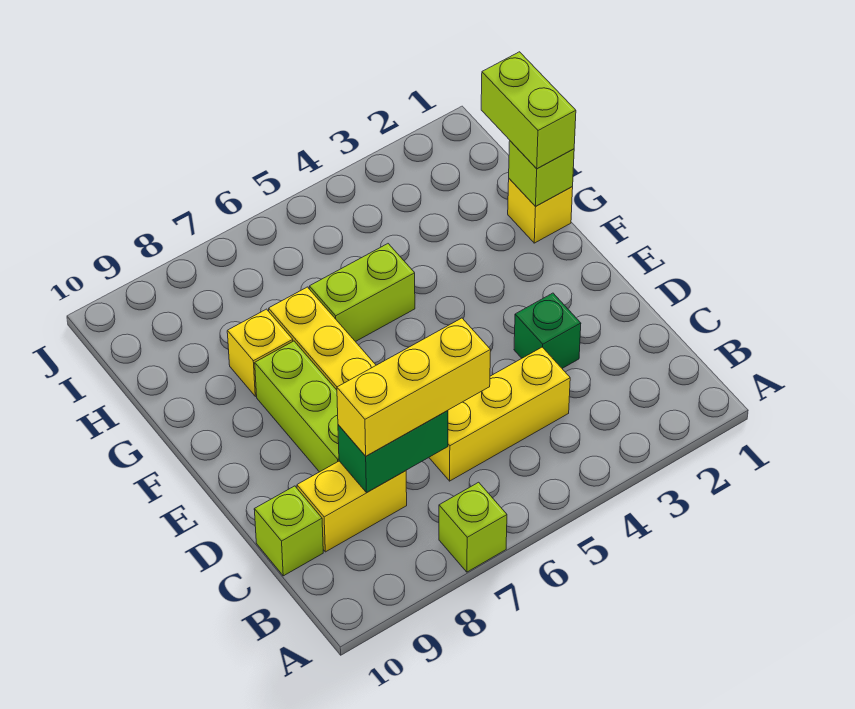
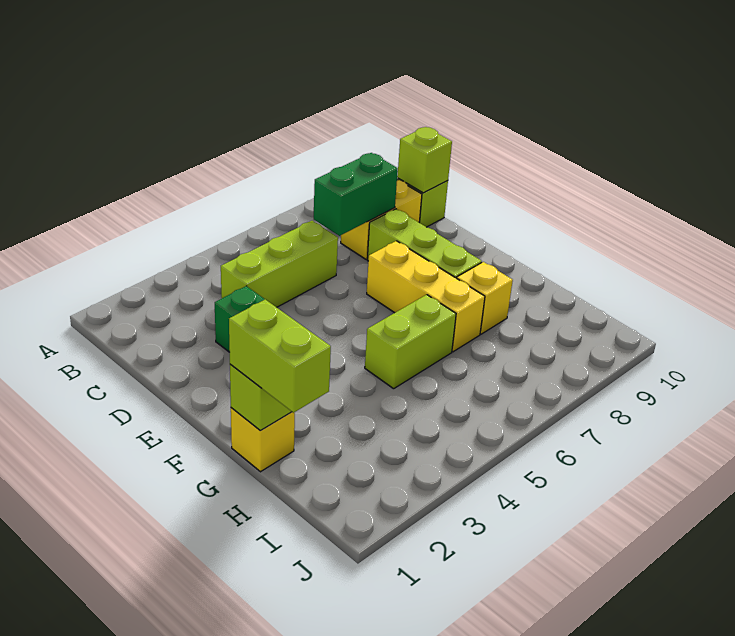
lime 1x1 brick [439,482,507,572] -> lime 1x1 brick moved to [397,127,452,193]
yellow 1x3 brick [429,347,570,481] -> lime 1x3 brick [221,221,338,307]
yellow 1x3 brick [337,318,491,456] -> none

